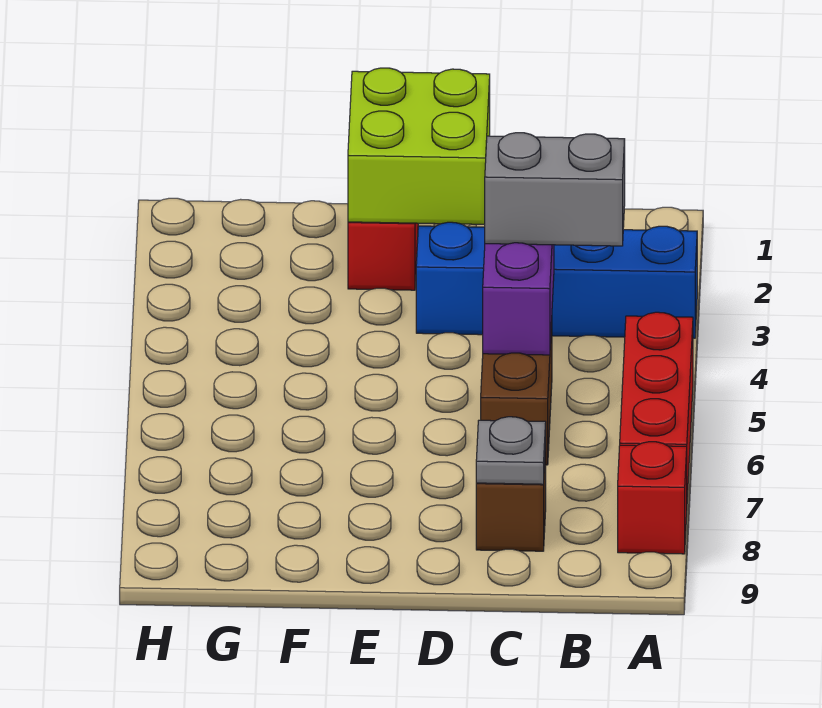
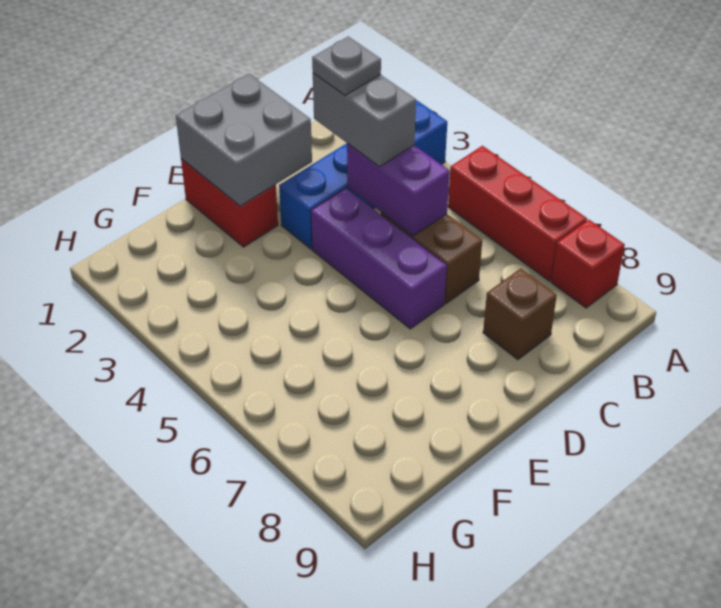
grey 1x2 brick [485,133,625,246] -> grey 1x2 brick turned to [313,73,416,167]
grey 1x1 plate [476,417,546,484] -> grey 1x1 plate moved to [312,37,381,95]
lime 2x2 brick [348,68,490,224] -> grey 2x2 brick [176,74,312,206]
none -> purple 1x3 brick [311,188,447,329]

